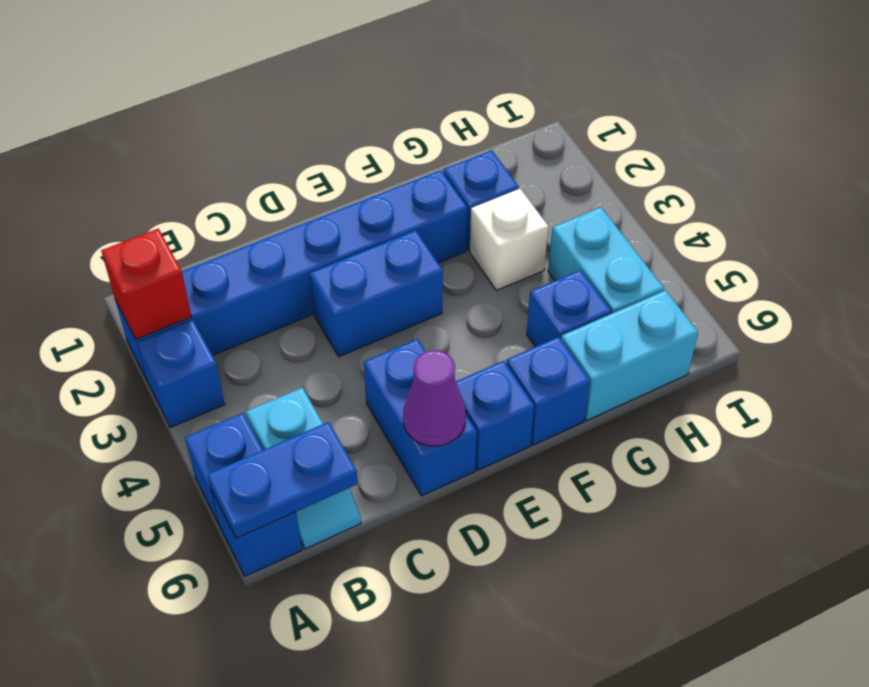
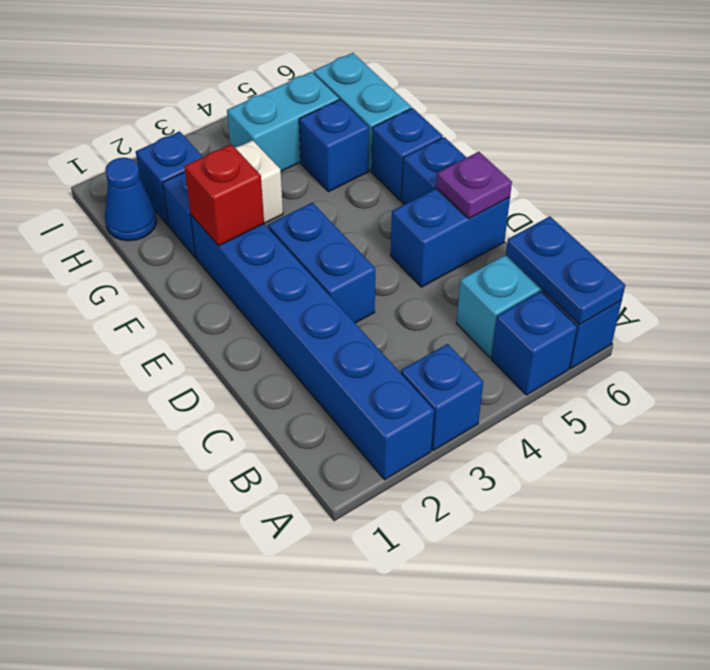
red 1x1 brick [101,229,192,339] -> red 1x1 brick moved to [185,144,264,246]
purple 1x1 cone [403,350,466,446] -> purple 1x1 plate [436,152,512,218]
none -> blue 1x1 cone [105,158,156,241]
none -> blue 1x1 brick [136,131,203,226]

